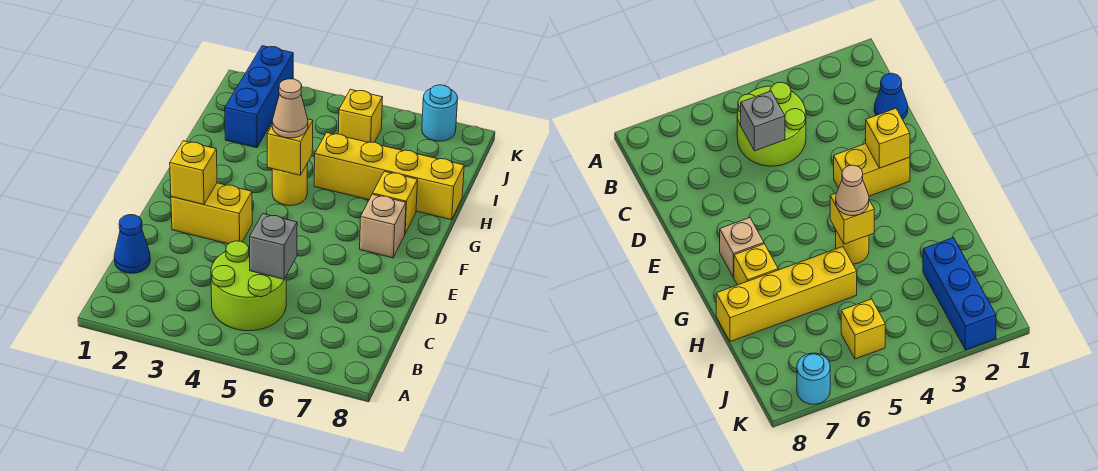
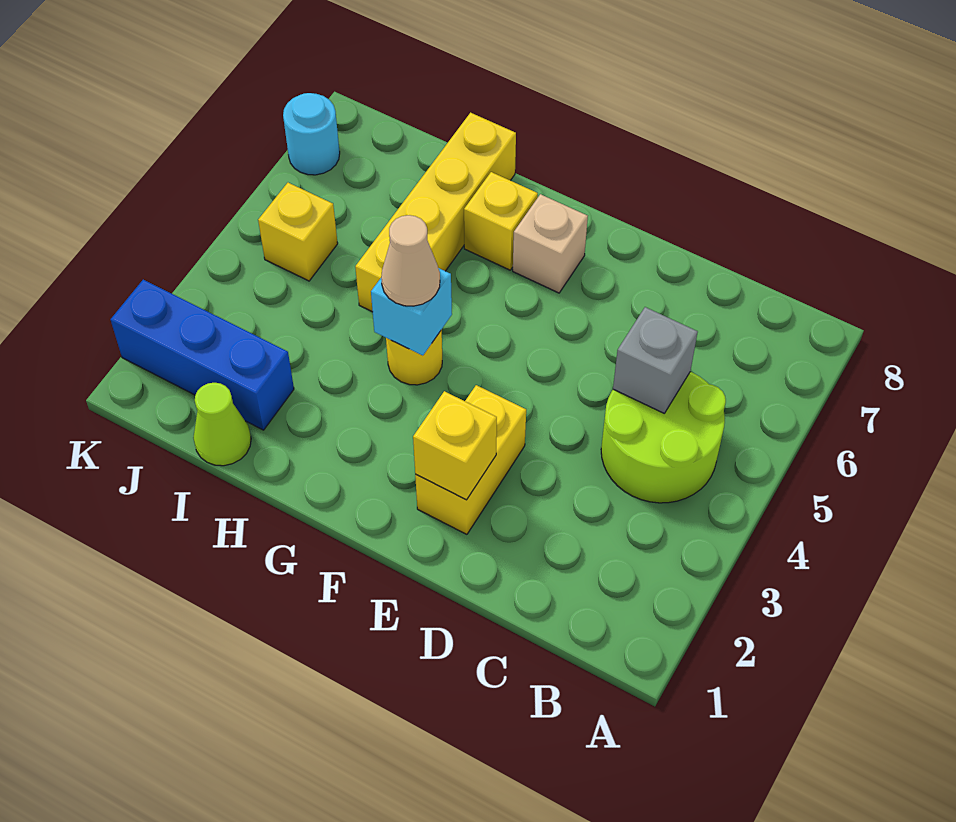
blue 1x1 cone [114,215,150,273] -> none
yellow 1x1 brick [267,119,313,175] -> cyan 1x1 brick [371,268,452,355]
none -> lime 1x1 cone [193,383,251,466]

